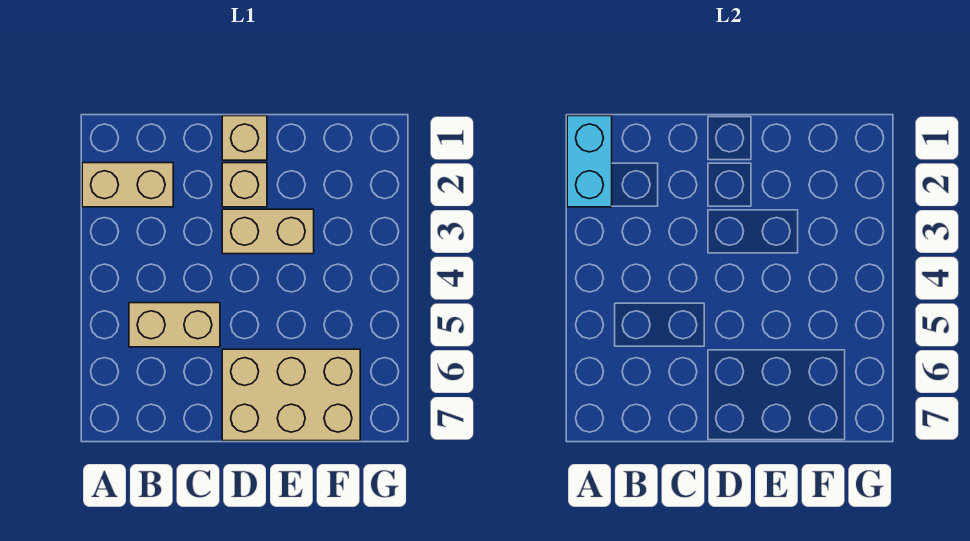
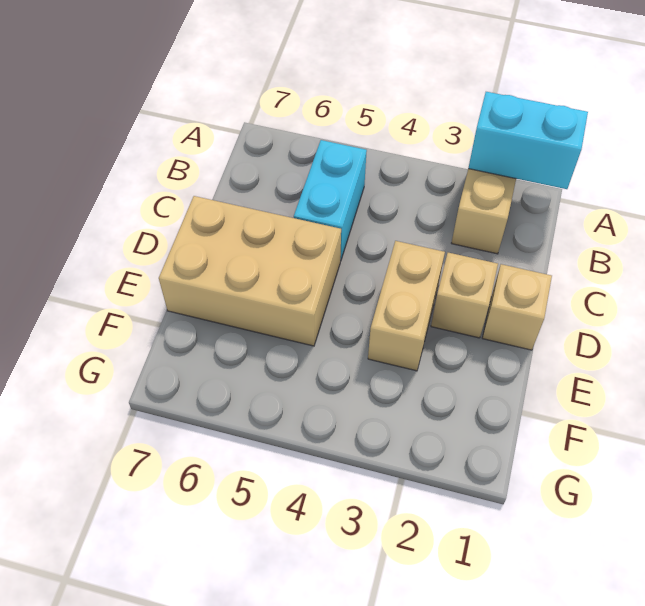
tan 1x2 brick [129,303,220,347] -> cyan 1x2 brick [294,140,367,261]
tan 2x3 brick [222,349,360,441] -> tan 2x3 brick turned to [159,196,341,346]

